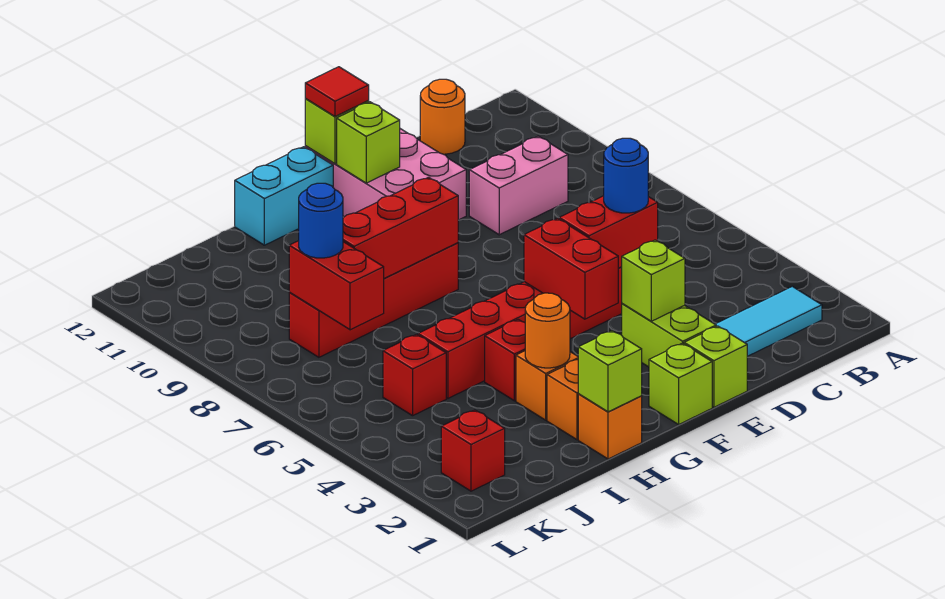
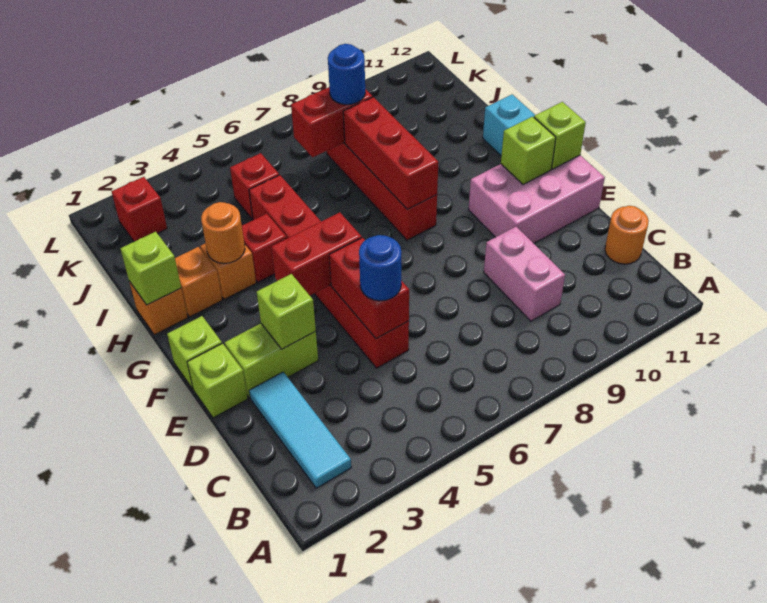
red 1x1 tile [305,67,369,116] -> none

